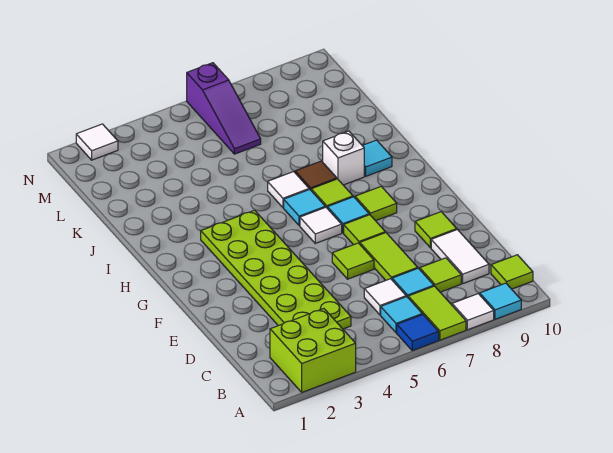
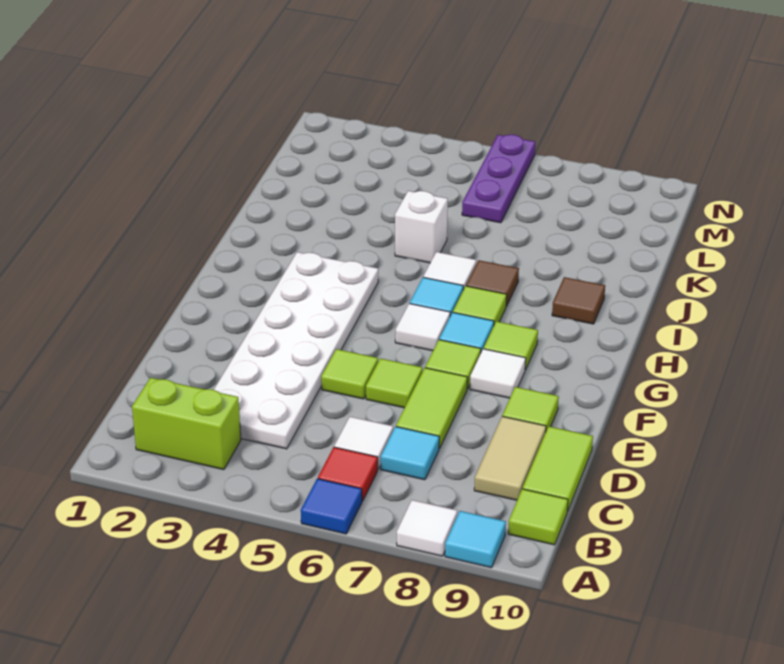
lime 2x2 brick [270,309,356,392] -> lime 1x2 brick [132,378,241,470]
lime 1x2 tile [408,286,466,340] -> lime 1x2 tile moved to [523,426,593,511]
cyan 1x1 tile [381,297,422,333] -> red 1x1 tile [318,447,378,501]
lime 2x6 plate [201,210,351,329] -> white 2x6 plate [214,252,378,449]
lime 1x1 tile [420,258,461,292] -> lime 1x1 tile moved to [321,349,378,399]
white 1x2 tile [431,230,489,283] -> tan 1x2 tile [474,416,546,500]
white 1x1 brick [323,131,364,185] -> white 1x1 brick moved to [395,191,448,263]
cyan 1x1 tile [362,140,392,176] -> brown 1x1 tile [552,277,605,324]
purple 1x3 slope [187,63,261,154] -> purple 1x3 plate [462,135,535,223]
white 1x1 tile [76,124,118,160] -> white 1x1 tile moved to [470,349,526,398]

